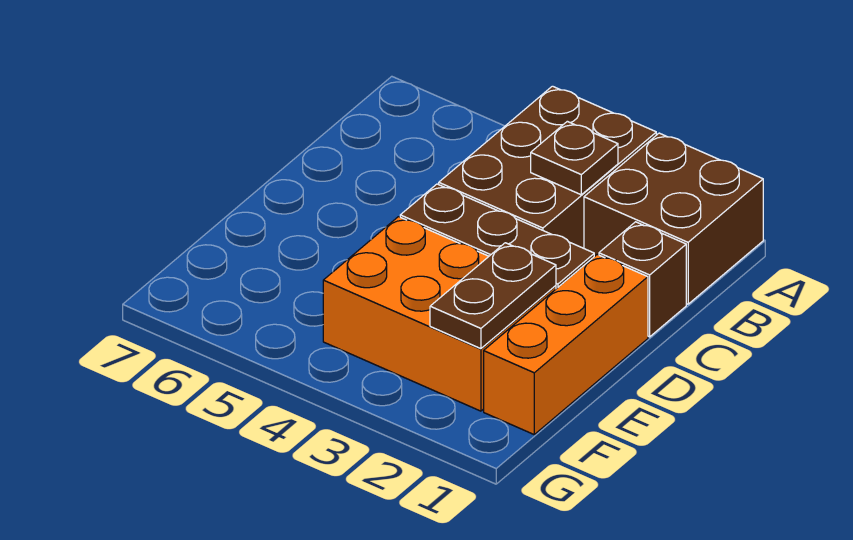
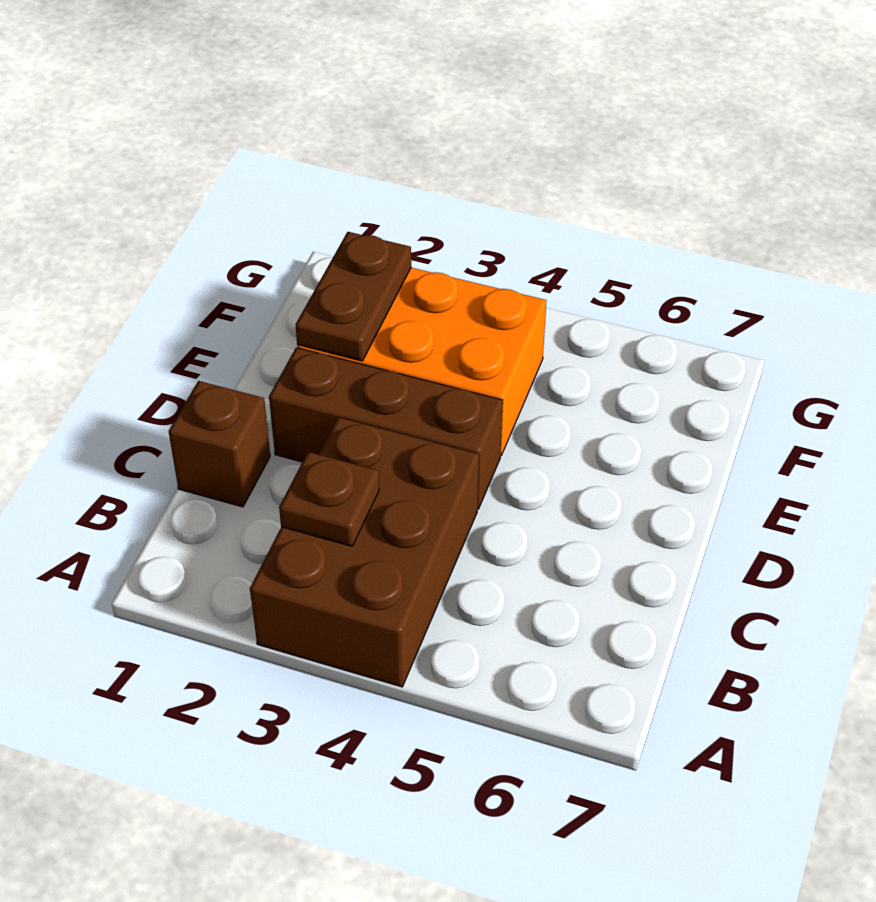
brown 2x2 brick [584,133,763,304] -> none
orange 1x3 brick [484,255,648,434] -> none

